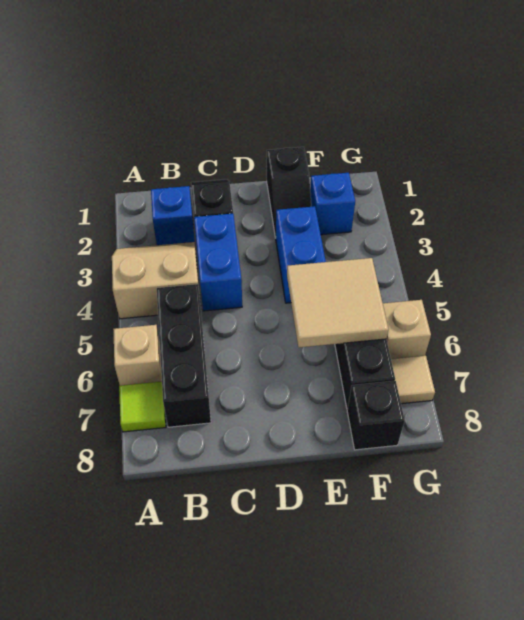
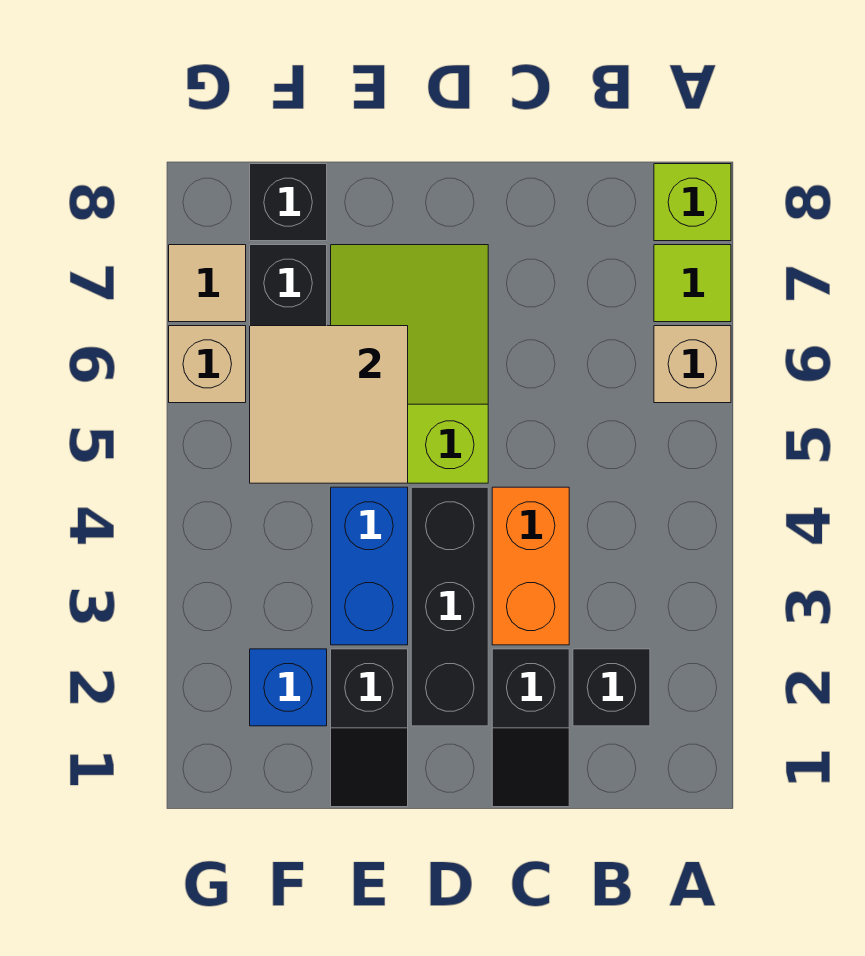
tan 2x2 slope [112,242,200,319] -> none
none -> lime 1x1 brick [654,164,731,241]
blue 1x1 brick [151,186,195,245] -> black 1x1 brick [573,649,650,726]
black 1x3 brick [157,284,211,427] -> black 1x3 brick moved to [411,487,488,726]
blue 1x2 brick [194,214,242,311] -> orange 1x2 brick [492,487,569,645]
none -> lime 2x3 slope [331,245,488,483]
black 1x2 slope [267,147,311,238] -> black 1x2 slope turned to [331,649,408,807]

